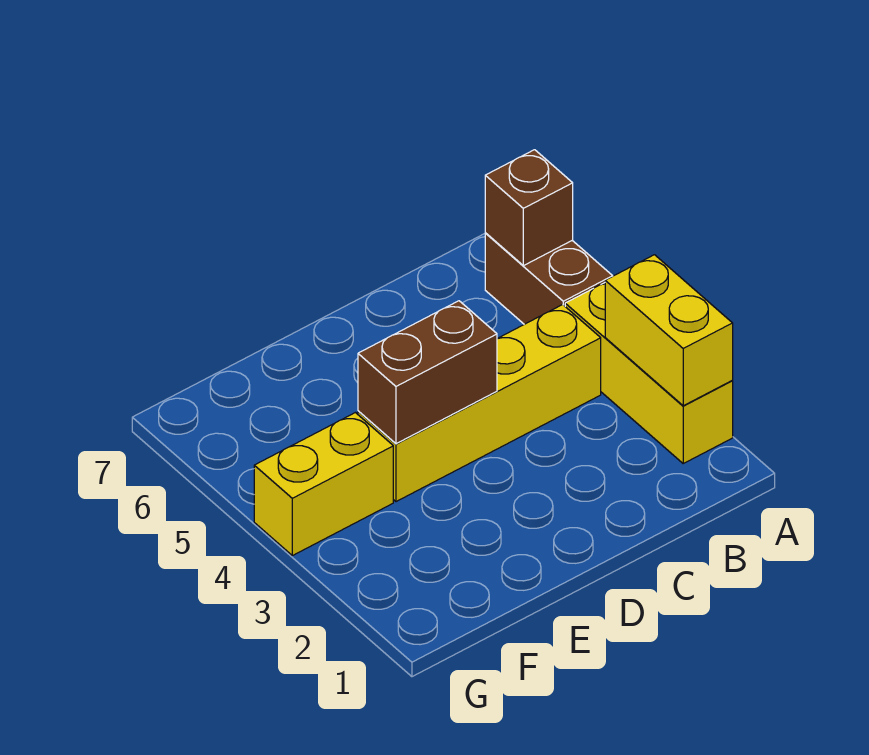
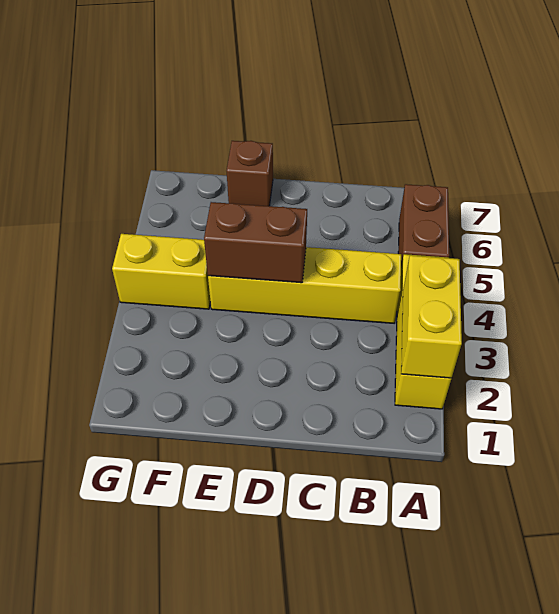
brown 1x1 brick [485,150,573,266] -> brown 1x1 brick moved to [227,141,273,206]

